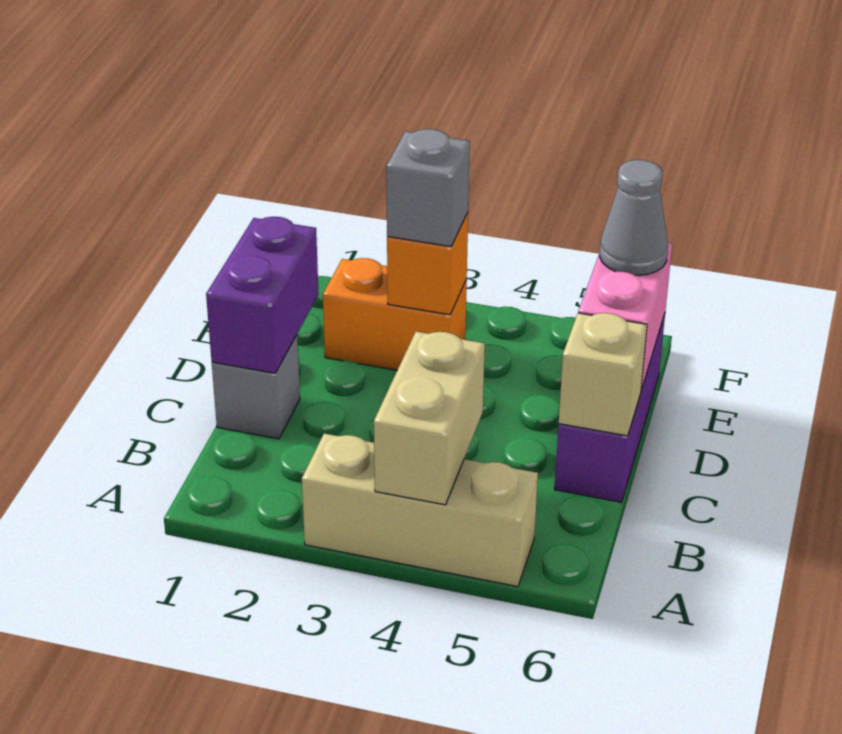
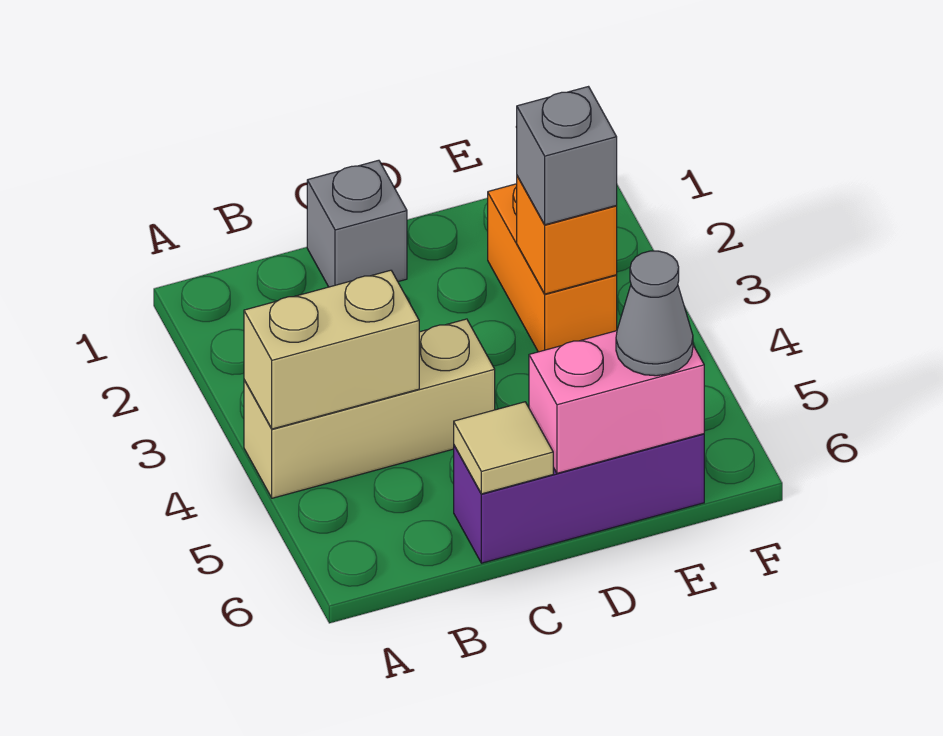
tan 1x3 brick [302,434,538,587] -> tan 1x3 brick turned to [244,319,495,498]
purple 1x2 brick [206,217,319,373] -> none
tan 1x1 brick [559,313,647,436] -> tan 1x1 tile [454,402,553,494]

